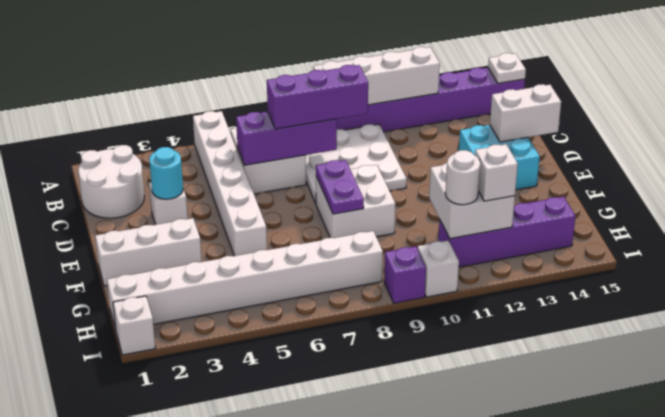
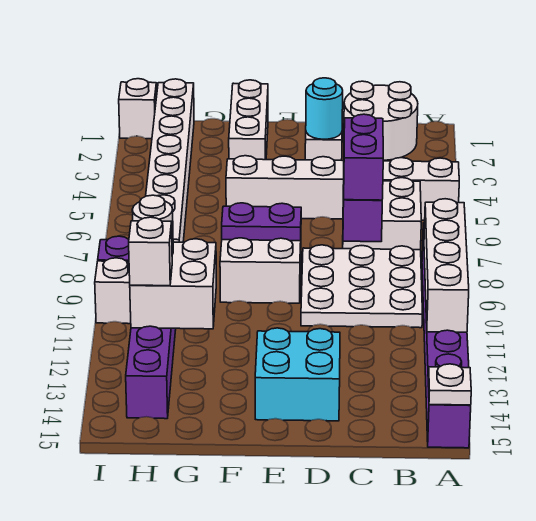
purple 1x3 brick [267,65,368,129] -> purple 1x2 brick [344,114,383,200]
white 1x2 brick [490,84,561,142] -> none

